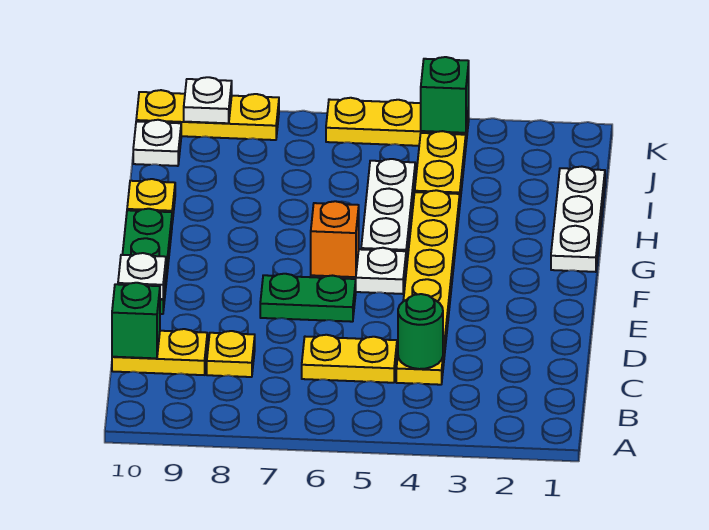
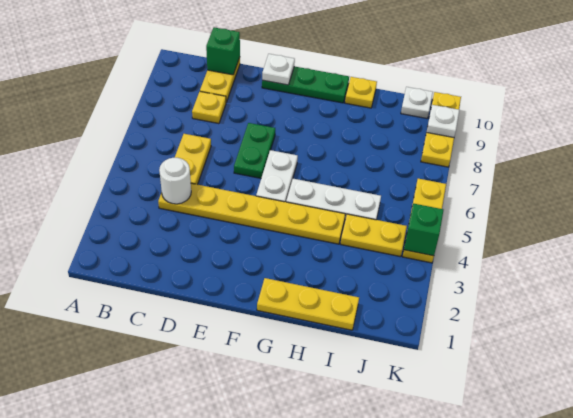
green 1x1 round brick [398,294,443,369] -> white 1x1 round brick [159,158,191,204]
orange 1x1 brick [311,201,359,277] -> none
white 1x3 plate [551,167,605,272] -> yellow 1x3 plate [257,278,359,330]

